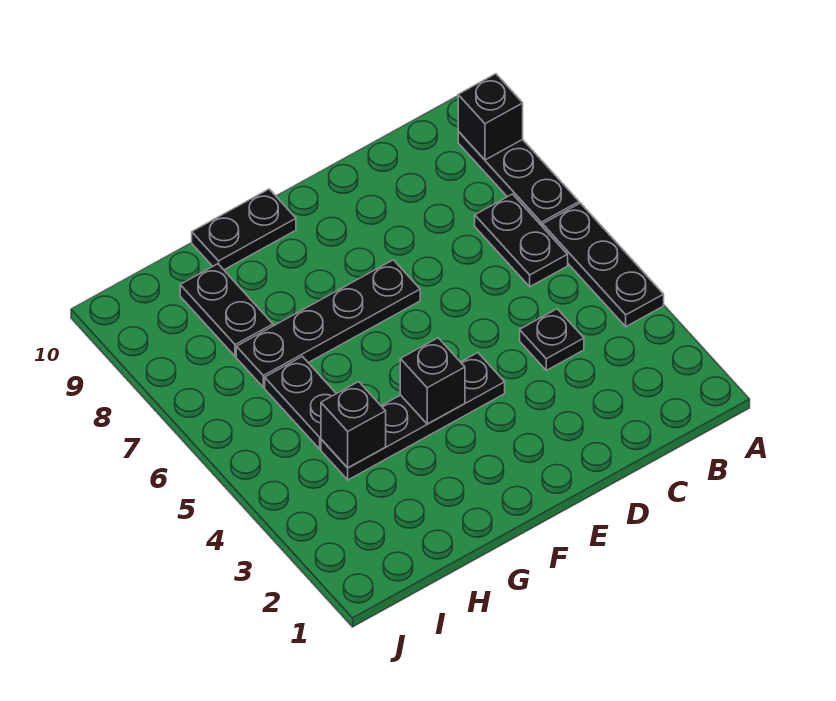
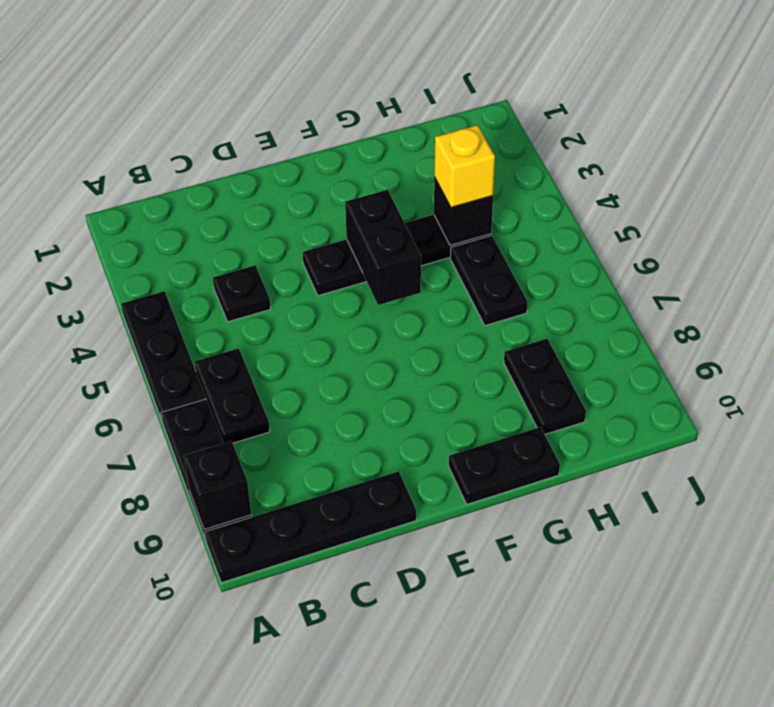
black 1x4 plate [236,260,420,387] -> black 1x4 plate moved to [205,471,416,583]
black 1x1 brick [400,338,465,424] -> black 1x2 brick [345,190,421,305]
none -> yellow 1x1 brick [434,125,495,208]

